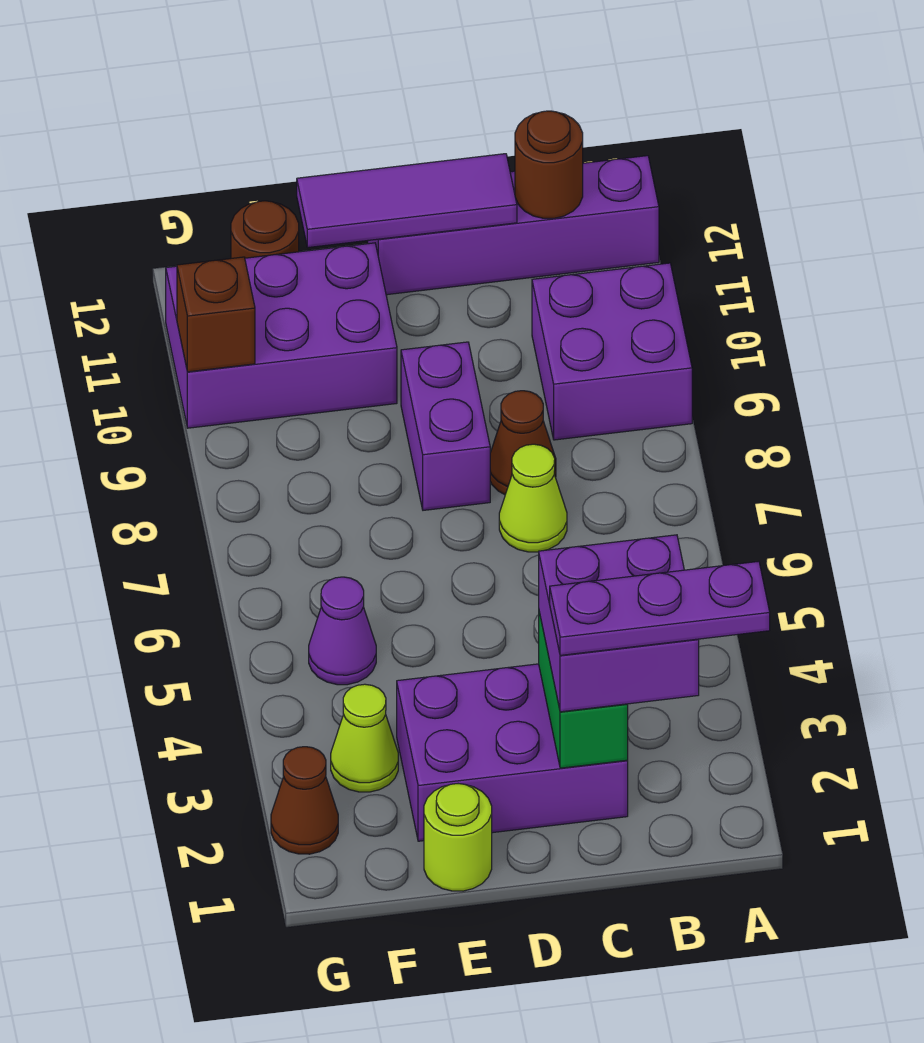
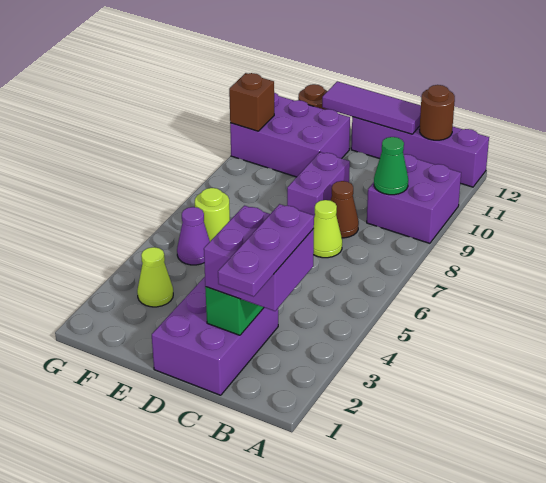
purple 1x3 plate [550,561,770,655] -> purple 1x3 plate turned to [218,204,314,297]
none -> green 1x1 cone [374,137,408,195]
purple 2x3 brick [397,664,628,841] -> purple 2x3 brick turned to [152,277,278,395]
lime 1x1 round brick [424,784,492,891] -> lime 1x1 round brick moved to [195,188,230,241]
brown 1x1 cone [271,747,338,854] -> none

